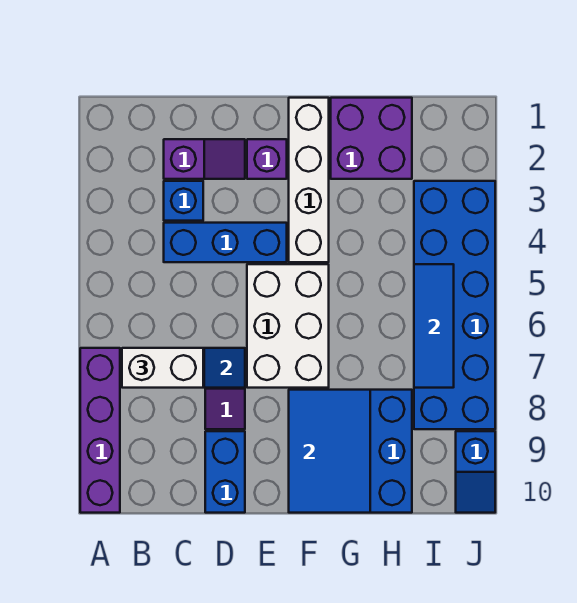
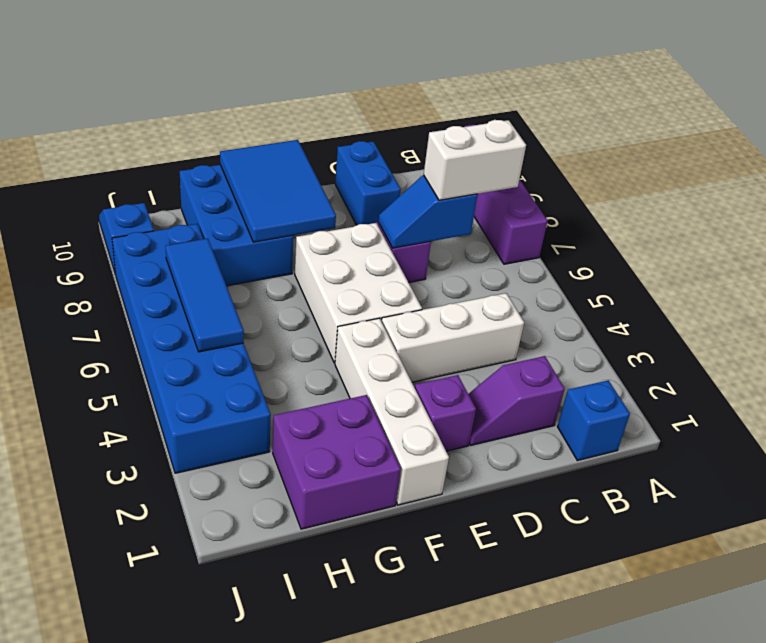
blue 1x1 brick [164,181,203,221] -> blue 1x1 brick moved to [557,380,630,461]
blue 1x3 brick [164,223,287,262] -> white 1x3 brick [382,293,524,382]

